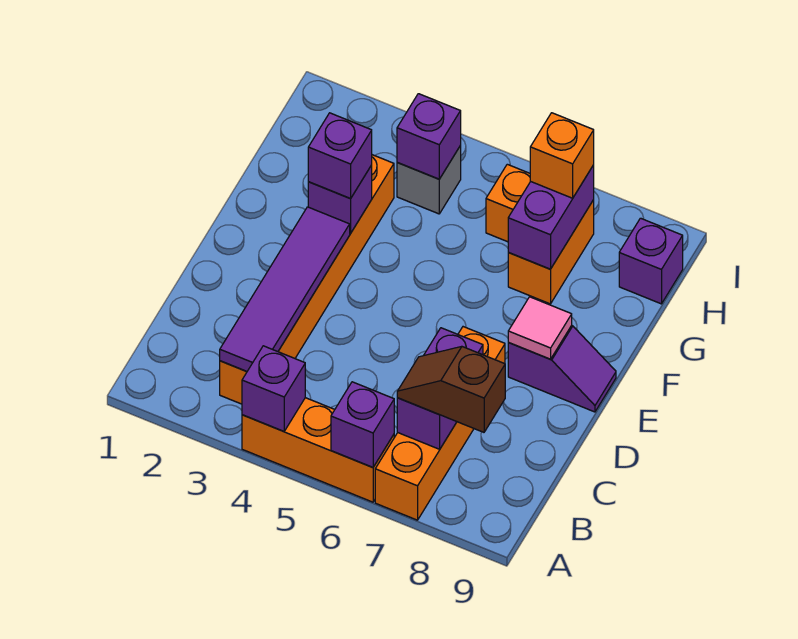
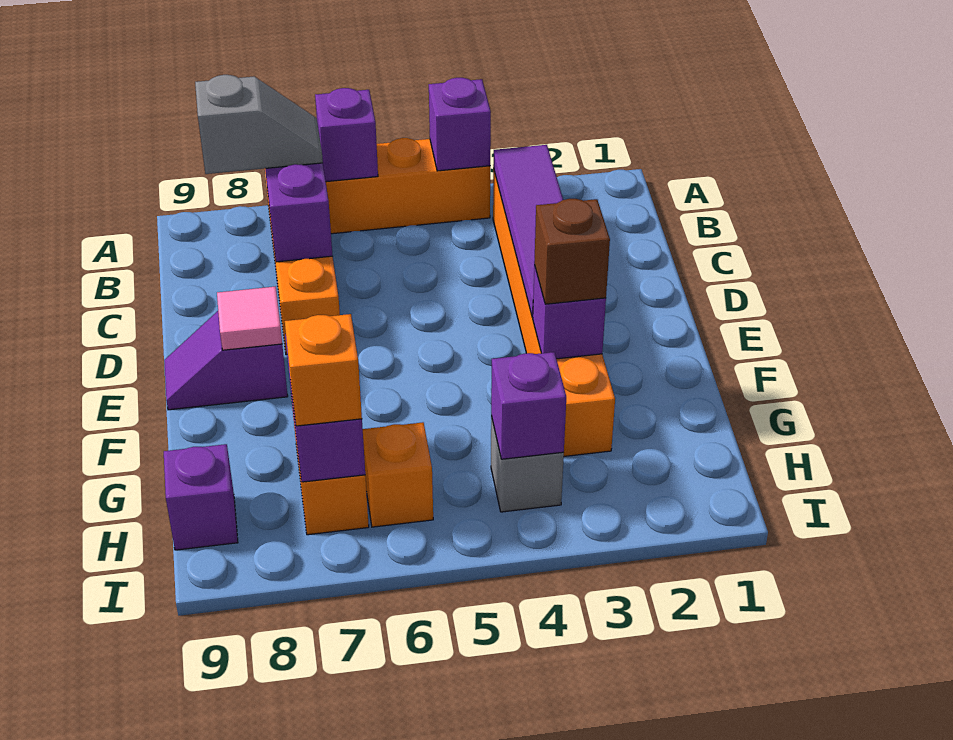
brown 1x2 slope [397,347,505,432] -> grey 1x2 slope [195,75,323,174]
purple 1x1 brick [308,113,372,199] -> brown 1x1 brick [534,199,610,304]

